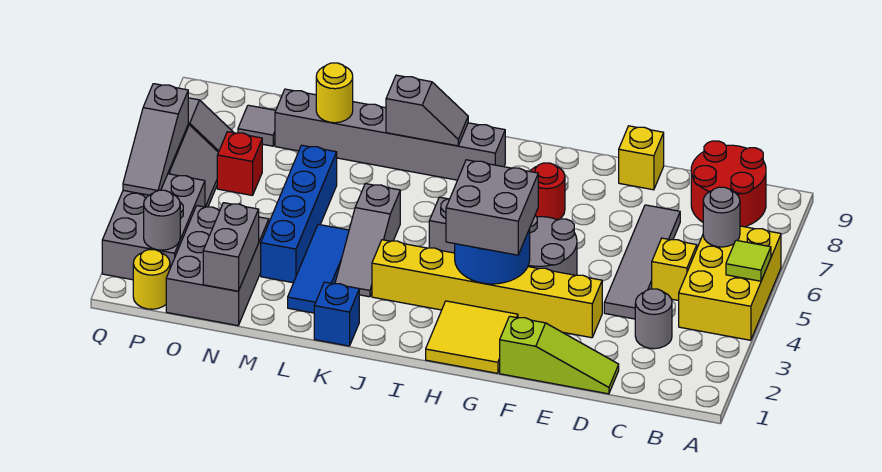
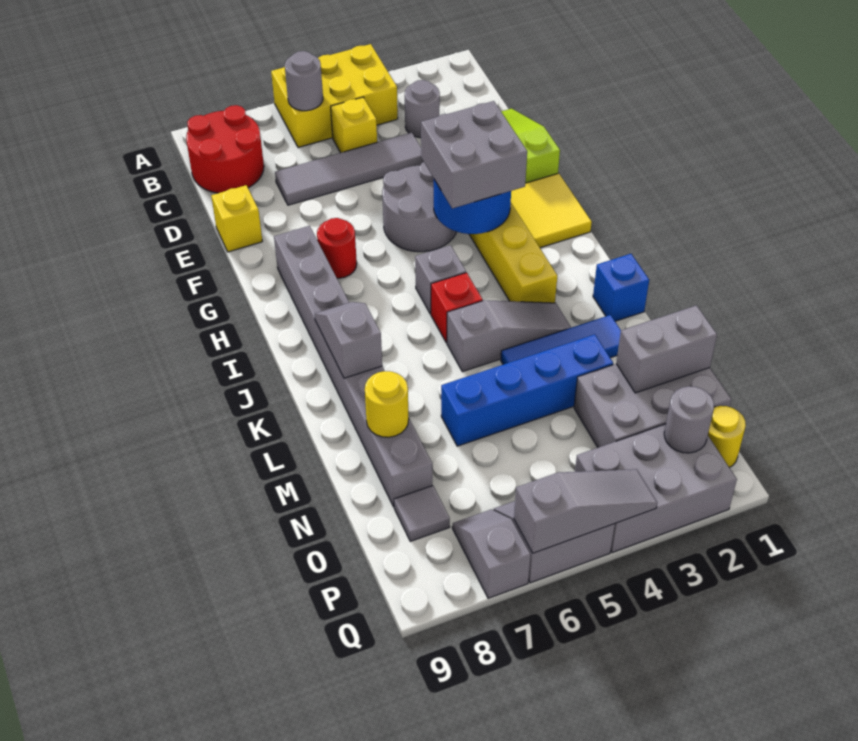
lime 1x1 tile [726,240,771,281] -> none
grey 1x6 brick [275,89,505,180] -> grey 1x8 brick [274,226,432,507]
red 1x1 brick [217,132,262,196] -> red 1x1 brick moved to [431,273,483,343]

